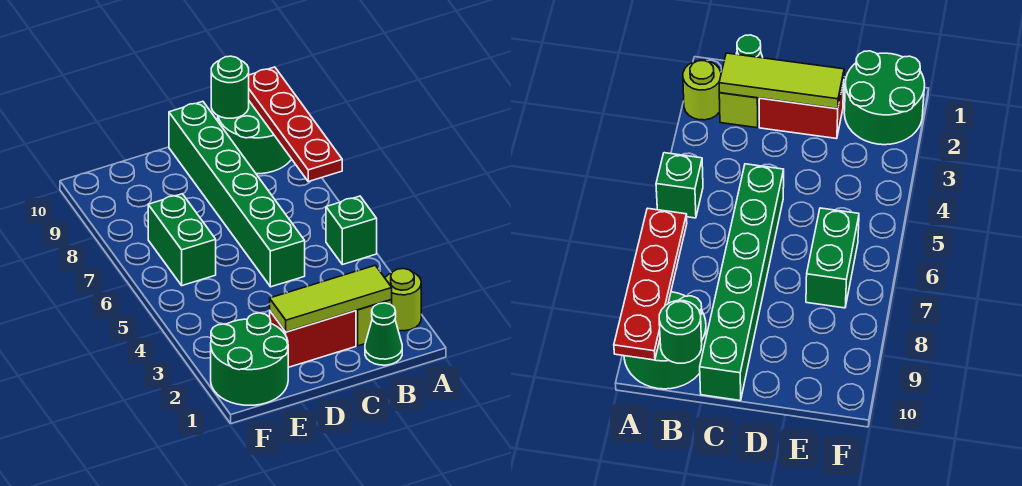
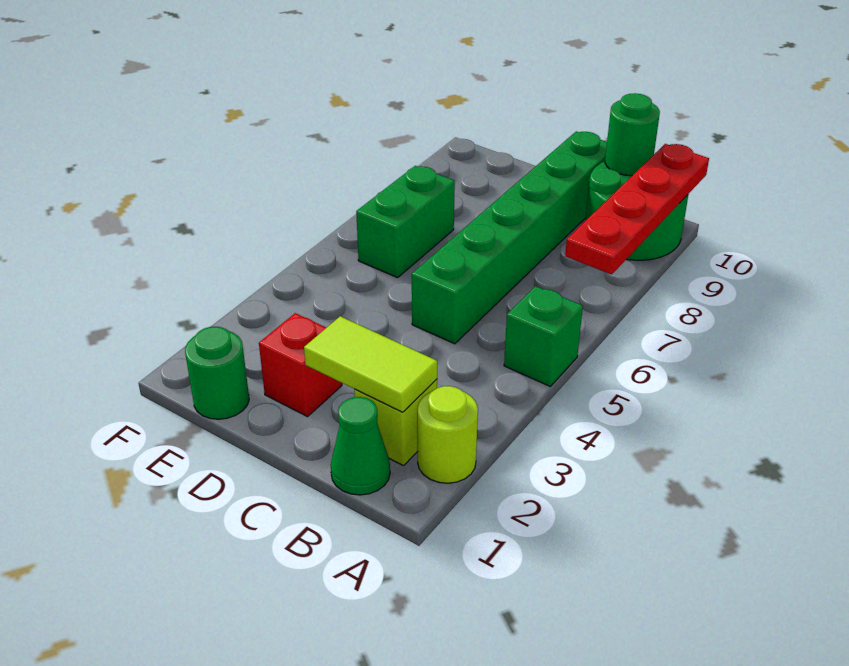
lime 1x3 tile [270,265,392,332] -> lime 1x2 tile [304,316,437,412]
red 1x2 brick [270,311,356,367] -> red 1x1 brick [259,313,342,417]
green 2x2 round brick [211,313,288,405] -> green 1x1 round brick [185,327,249,419]

